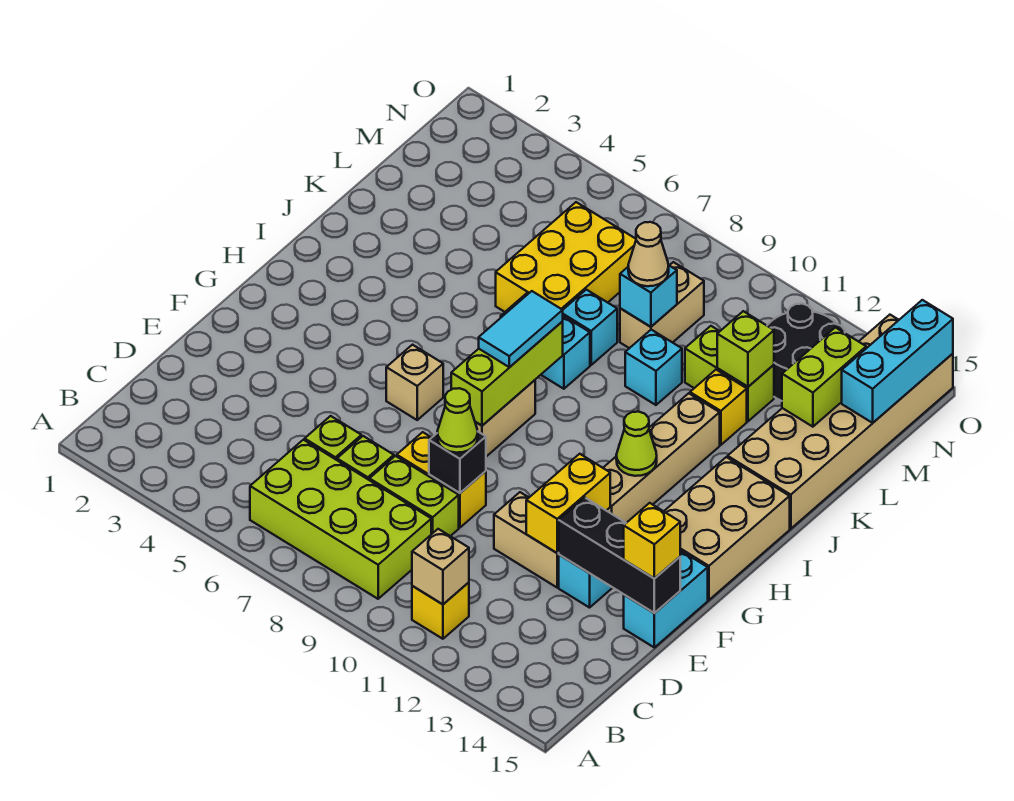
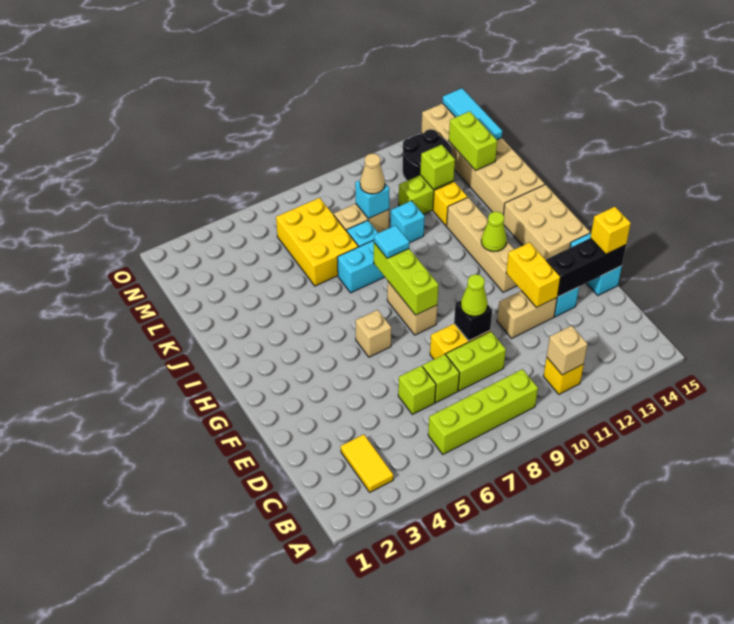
none -> yellow 1x2 tile [341,434,393,492]
lime 2x4 brick [250,440,431,599] -> lime 1x4 brick [428,369,538,454]
cyan 1x2 tile [479,291,563,367] -> cyan 1x1 tile [374,225,409,258]
tan 1x2 brick [620,262,704,348] -> tan 1x2 brick turned to [334,204,389,233]
cyan 1x3 brick [842,300,953,423] -> cyan 1x3 tile [443,88,502,140]

